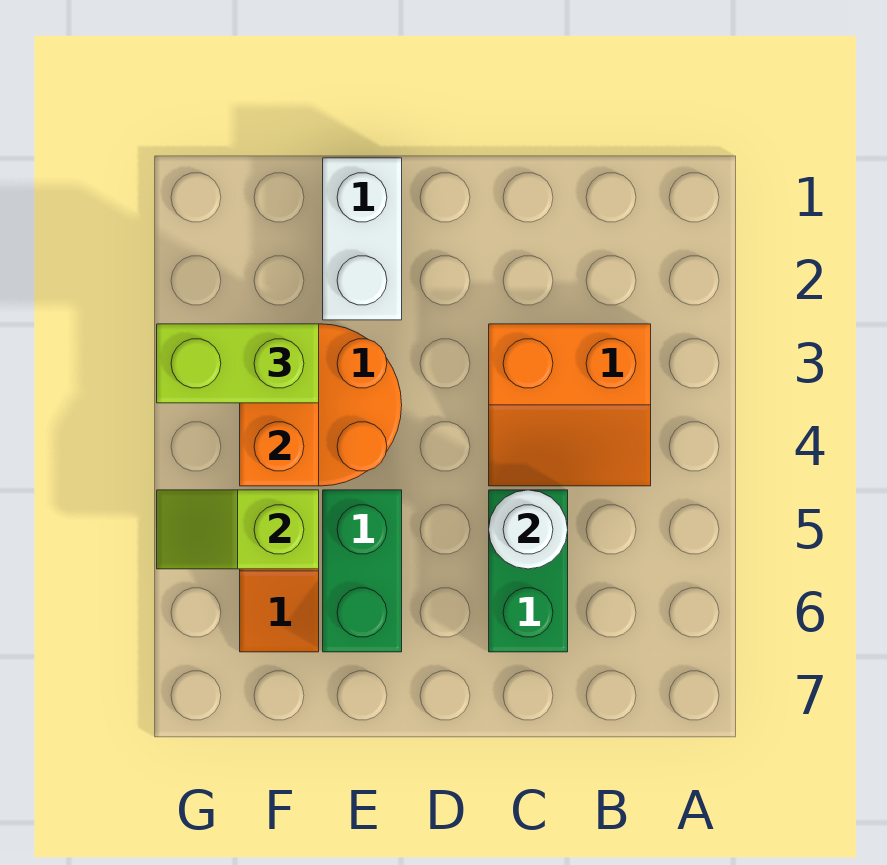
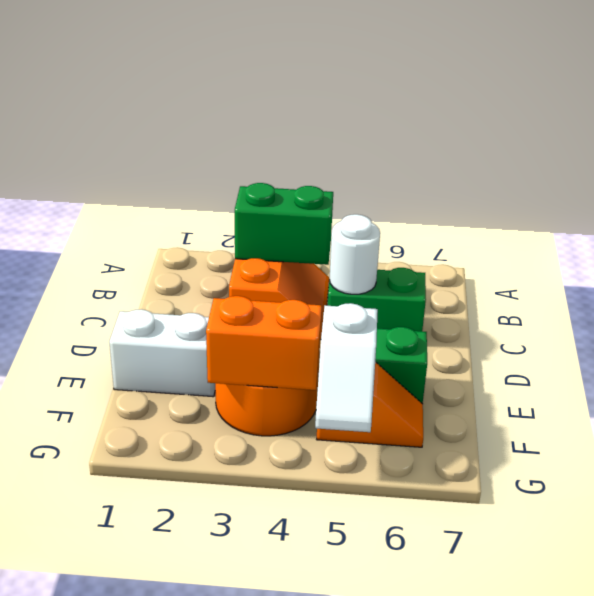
none -> green 1x2 brick [235,183,333,265]
lime 1x2 brick [157,324,319,403] -> none
lime 1x2 slope [157,490,319,569] -> white 1x2 slope [315,303,378,432]

